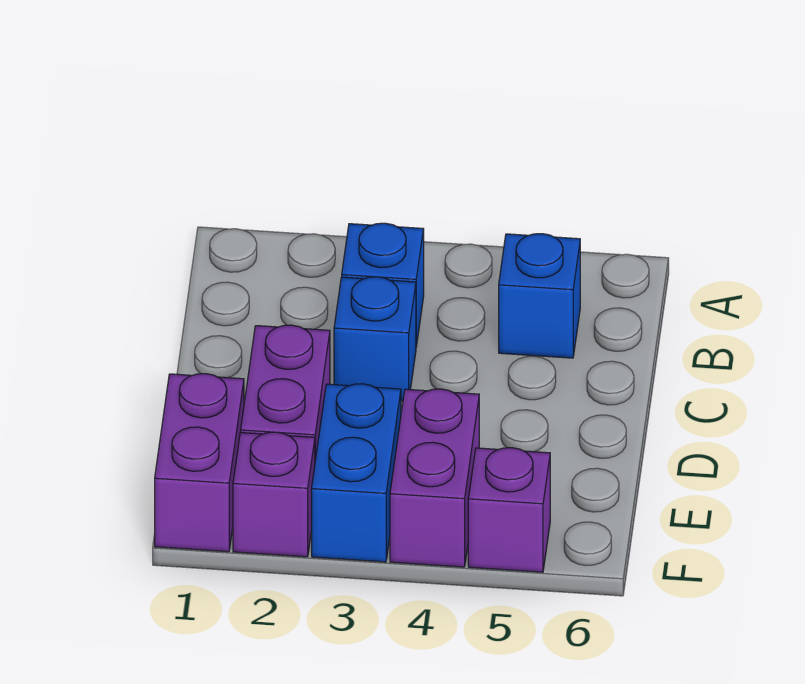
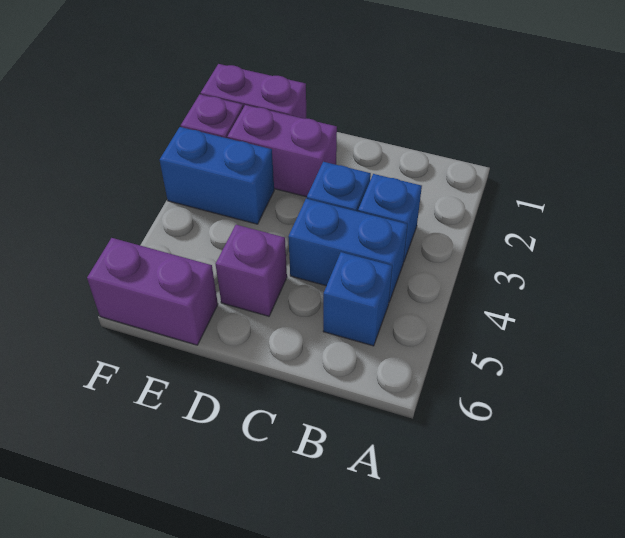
none -> blue 1x2 brick [288,199,408,302]
purple 1x2 brick [390,389,479,567] -> purple 1x2 brick moved to [87,238,218,345]
purple 1x1 brick [468,448,550,572] -> purple 1x1 brick moved to [216,225,287,316]

